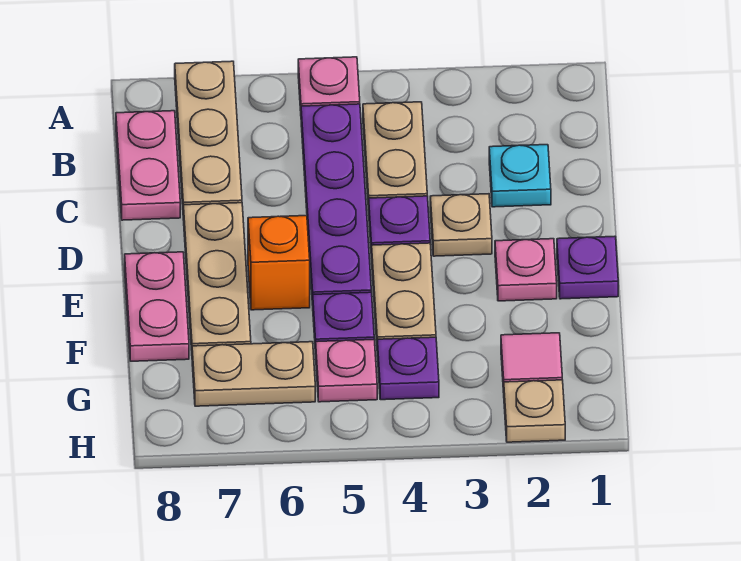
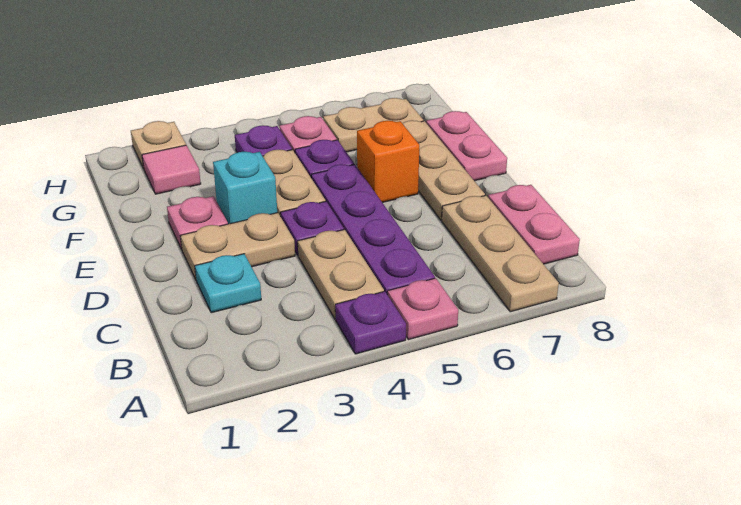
tan 1x1 plate [430,194,492,256] -> tan 1x2 plate [181,213,295,279]
purple 1x1 plate [557,236,618,299] -> purple 1x1 plate moved to [335,291,406,354]
none -> cyan 1x1 brick [213,152,277,224]

